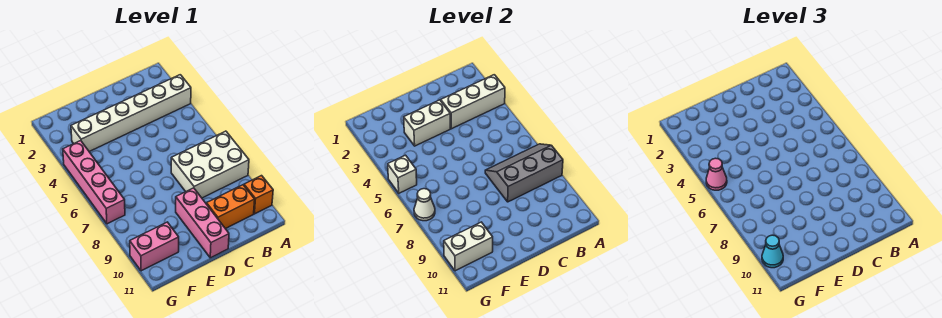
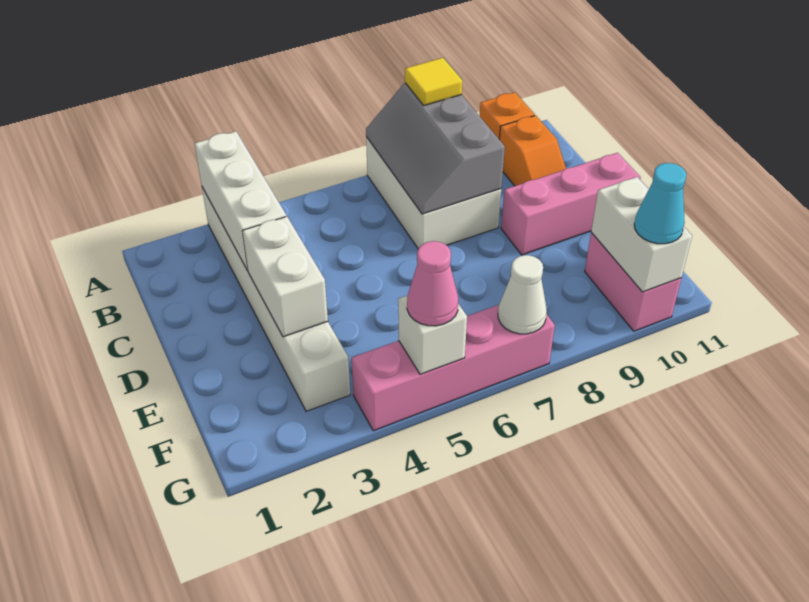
none -> yellow 1x1 tile [405,58,462,106]
orange 1x2 brick [206,185,255,229] -> orange 1x2 slope [499,115,566,186]

